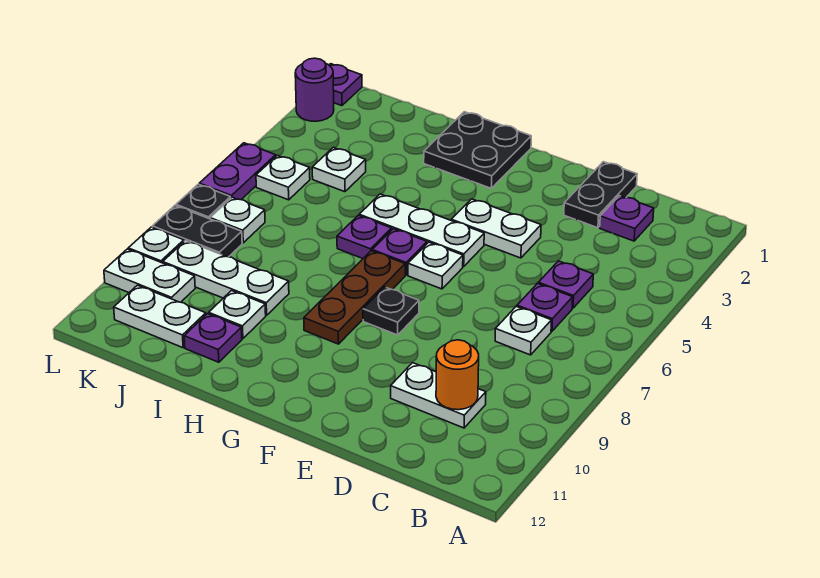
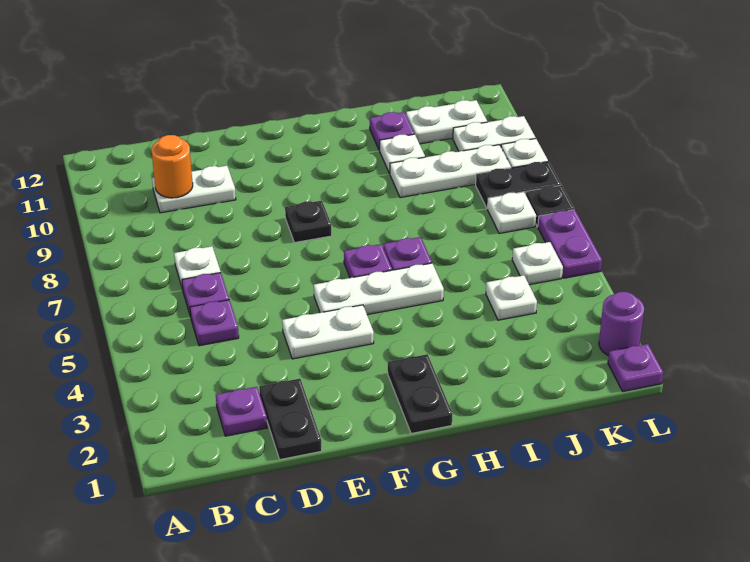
white 1x1 plate [408,242,463,289] -> none
black 2x2 plate [424,112,531,188] -> black 1x2 plate [388,354,452,434]
brown 1x3 plate [304,251,405,344] -> none

